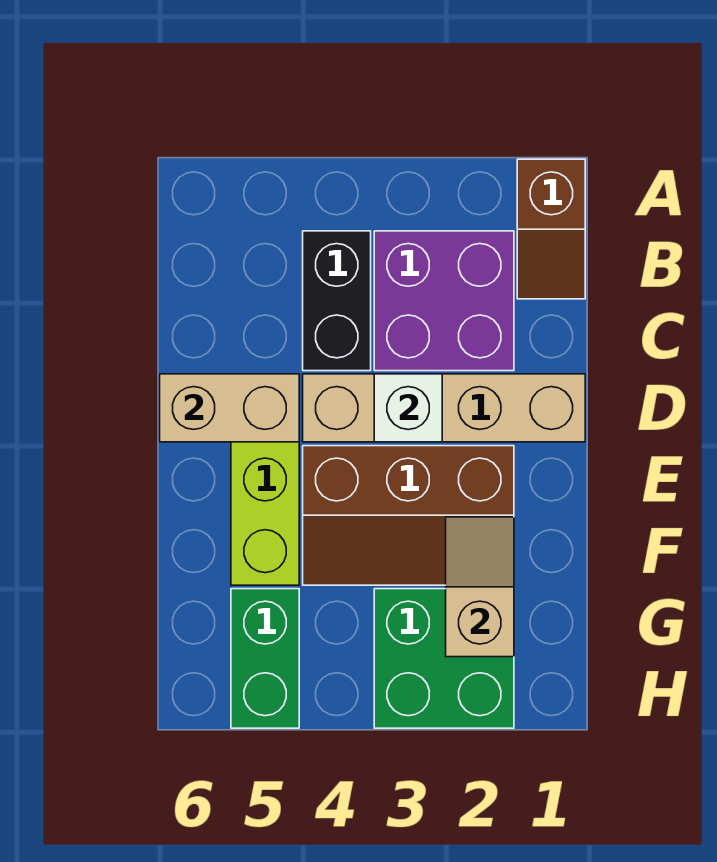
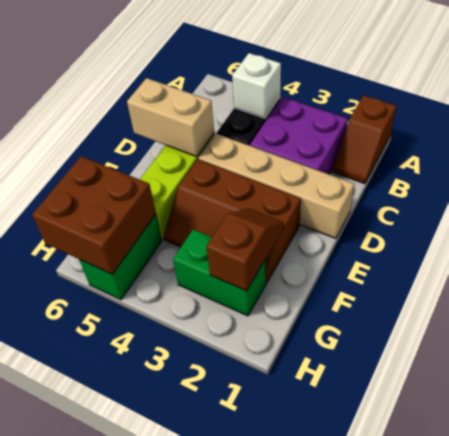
white 1x1 brick [374,374,442,442] -> white 1x1 brick moved to [232,53,281,118]
tan 1x2 slope [446,517,514,657] -> brown 1x2 slope [206,208,284,291]
green 2x2 brick [374,589,514,728] -> green 1x2 brick [173,230,266,316]
none -> brown 2x2 brick [32,156,156,274]

